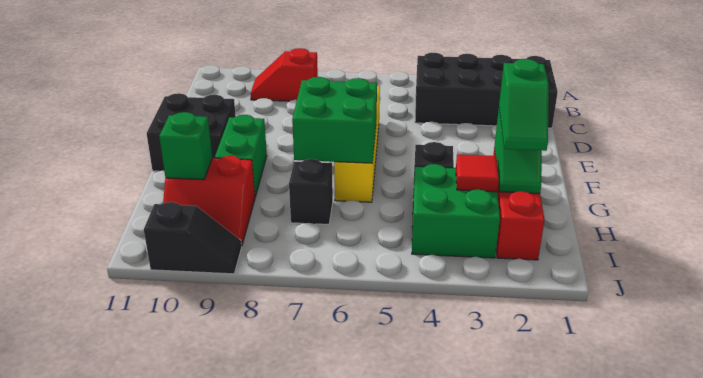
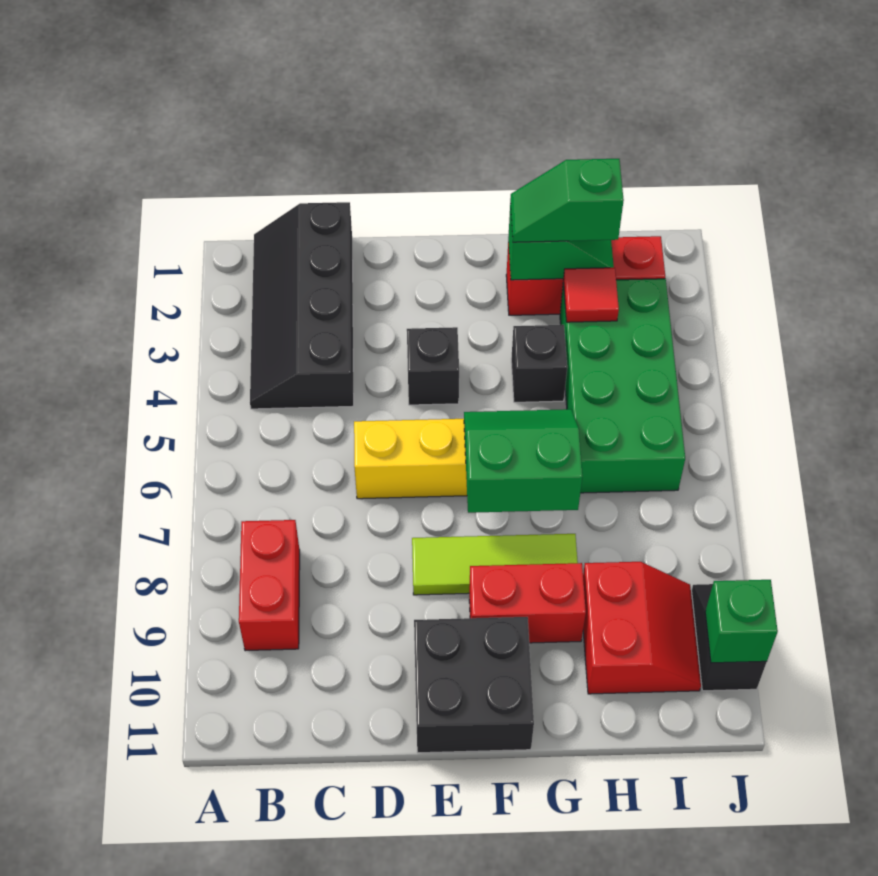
black 2x4 brick [415,53,558,128] -> black 2x4 slope [250,202,354,409]
red 1x2 slope [250,48,318,101] -> red 1x2 brick [239,520,300,651]
none -> lime 1x3 tile [412,534,578,595]
green 2x2 brick [292,77,377,163] -> green 2x2 slope [464,409,582,513]
green 1x2 brick [215,115,267,197] -> red 1x2 brick [469,563,586,643]
green 1x2 slope [499,59,549,151] -> green 1x2 slope turned to [510,159,624,242]
green 2x2 brick [412,164,500,258] -> green 2x4 brick [560,279,685,493]
black 1x1 brick [289,159,333,224] -> black 1x1 brick moved to [407,327,459,405]
green 1x1 brick [159,112,212,180] -> green 1x1 brick moved to [705,580,778,663]

